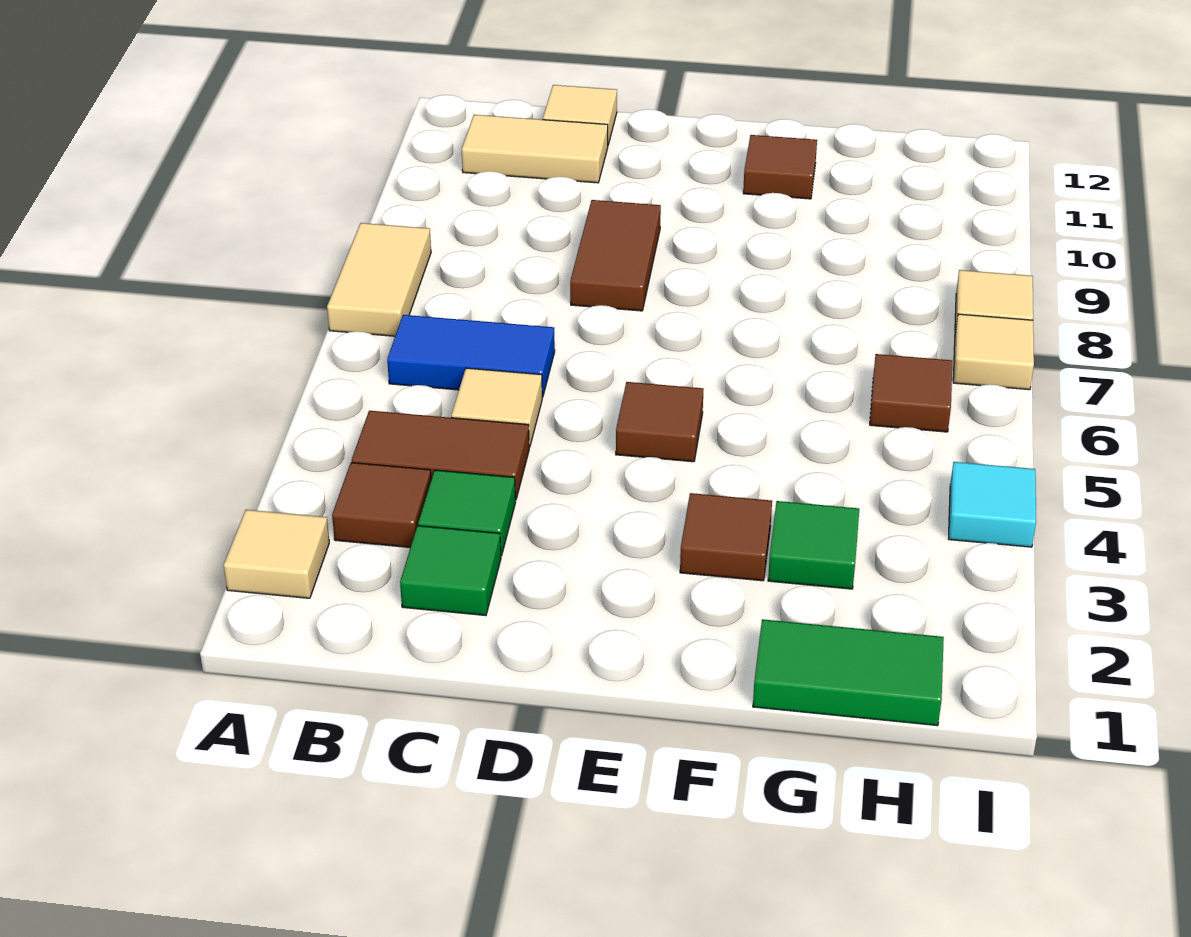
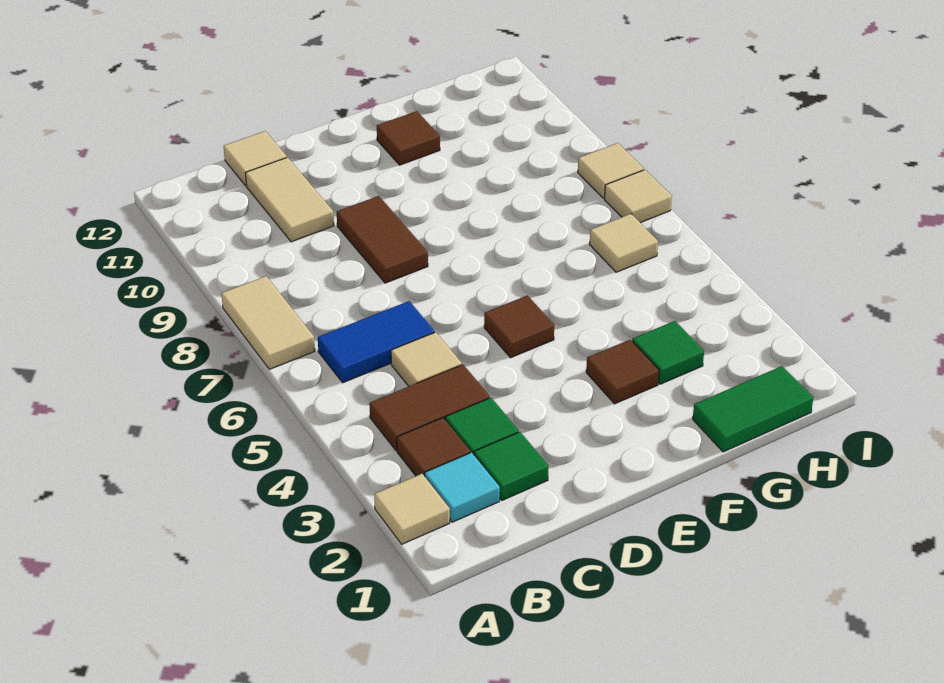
tan 1x2 tile [462,115,608,183] -> tan 1x2 tile turned to [246,157,334,242]
brown 1x1 tile [870,354,952,432] -> tan 1x1 tile [590,214,658,272]
cyan 1x1 tile [948,462,1036,547] -> cyan 1x1 tile moved to [425,453,500,522]

